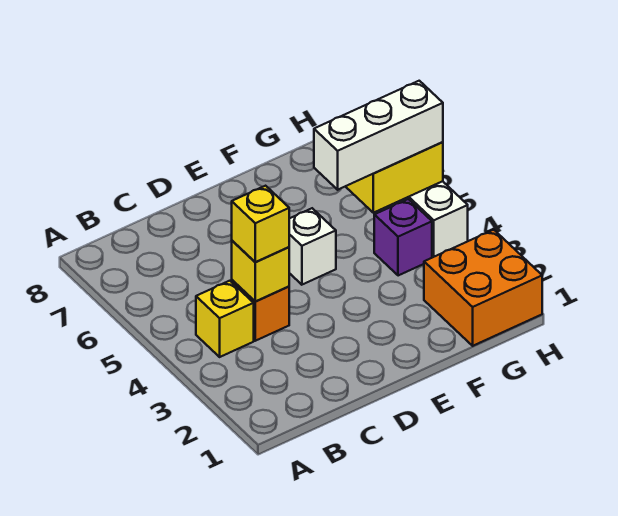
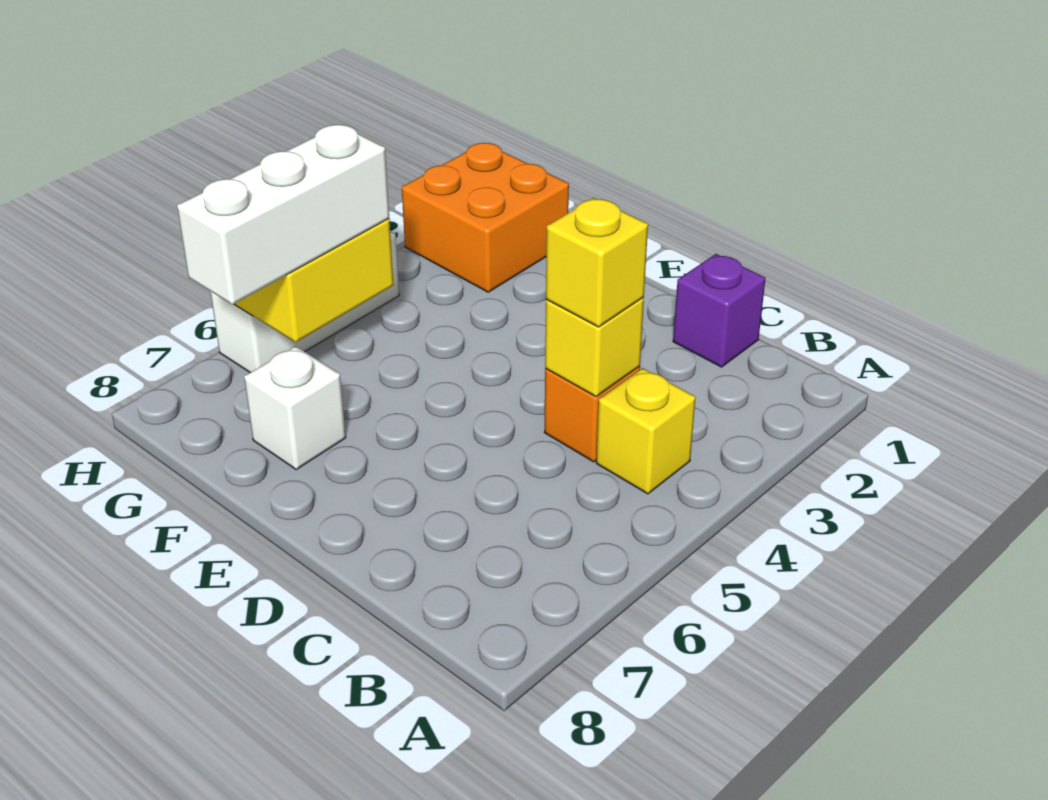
white 1x1 brick [289,208,336,285] -> white 1x1 brick moved to [244,346,346,470]
white 1x3 brick [314,81,443,190] -> white 1x3 brick turned to [177,125,389,305]
purple 1x1 brick [374,199,432,276] -> purple 1x1 brick moved to [673,254,766,367]

